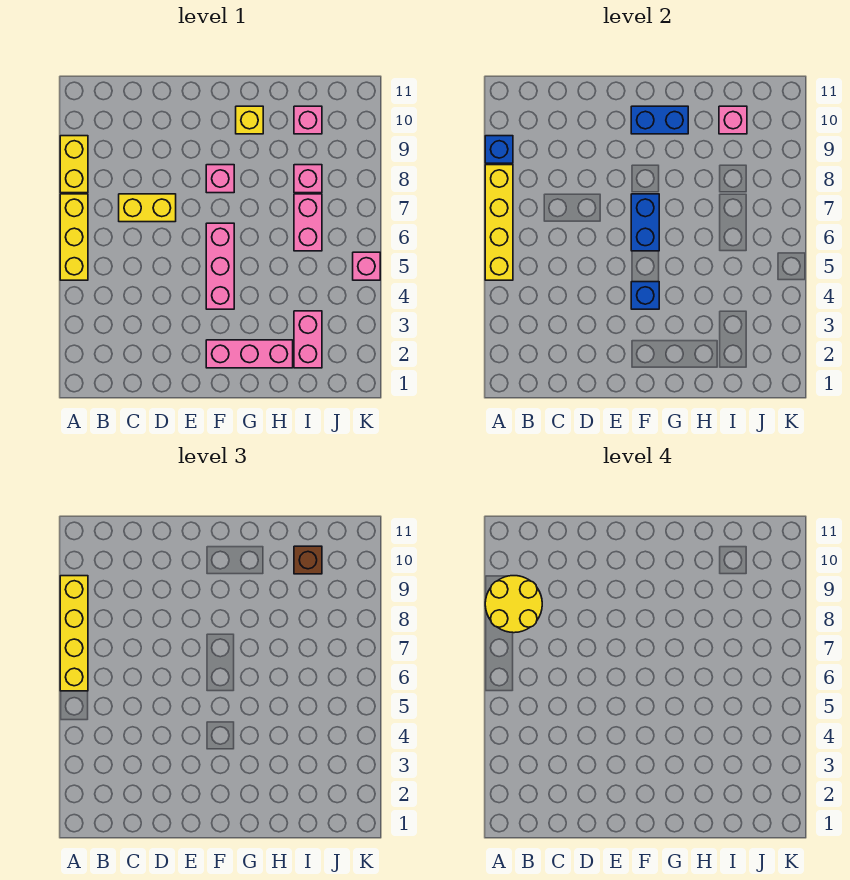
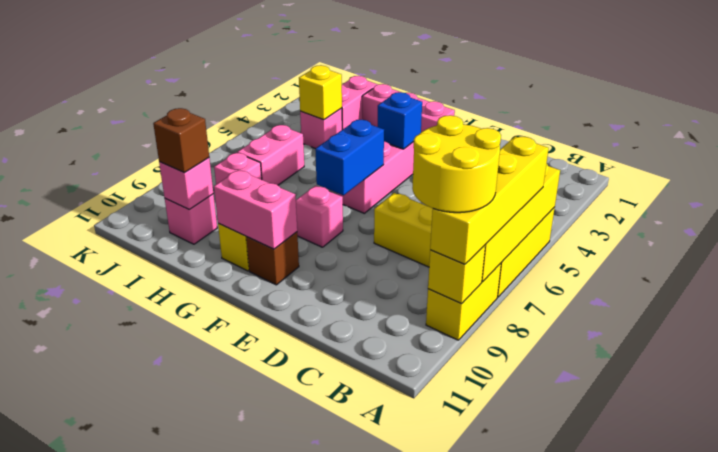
blue 1x1 brick [485,136,513,163] -> yellow 1x1 brick [428,245,485,304]
none -> brown 1x1 brick [246,232,299,285]
blue 1x2 brick [631,106,688,134] -> pink 1x2 brick [214,170,297,249]
none -> yellow 1x1 brick [299,65,342,120]
pink 1x1 brick [353,252,380,280] -> pink 1x1 brick moved to [300,108,342,149]

